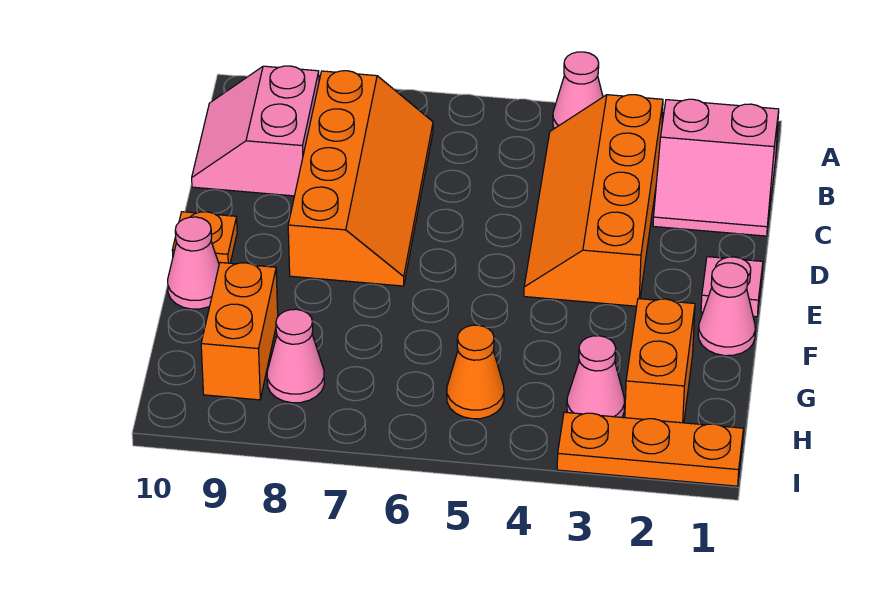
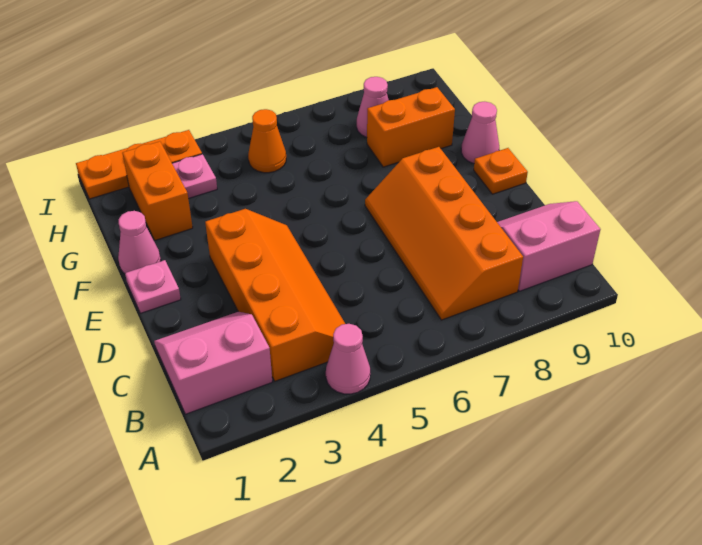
pink 2x2 slope [192,66,319,196] -> pink 2x2 slope turned to [497,201,601,291]
orange 1x2 brick [201,262,278,400] -> orange 1x2 brick turned to [367,87,455,167]
pink 1x1 cone [567,336,625,417] -> pink 1x1 plate [172,154,217,199]

